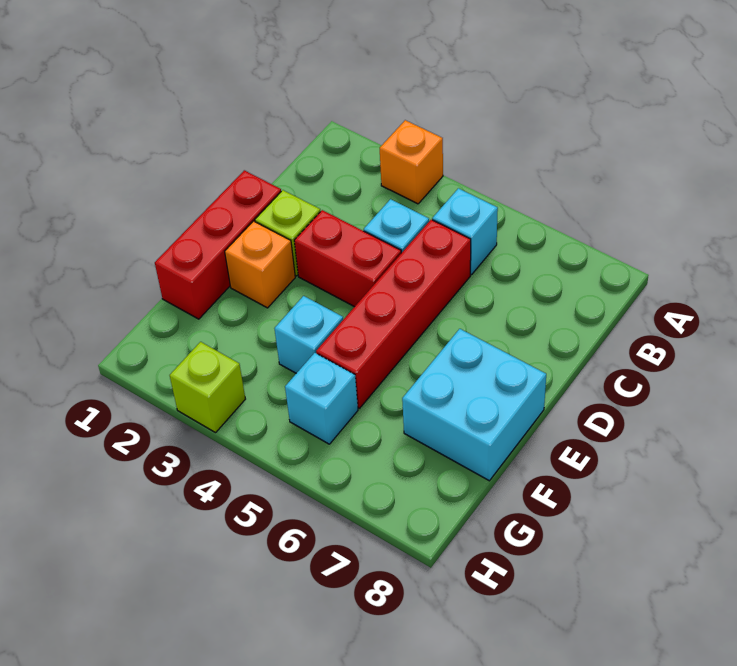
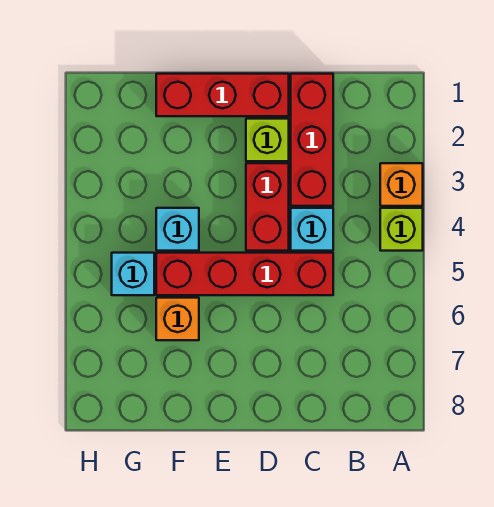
cyan 1x1 brick [432,188,498,275] -> none
none -> red 1x3 brick [291,74,333,206]
orange 1x1 brick [225,221,295,308] -> orange 1x1 brick moved to [156,298,199,340]
cyan 2x2 brick [402,329,546,481] -> none
lime 1x1 brick [170,342,245,433] -> lime 1x1 brick moved to [380,208,423,251]

